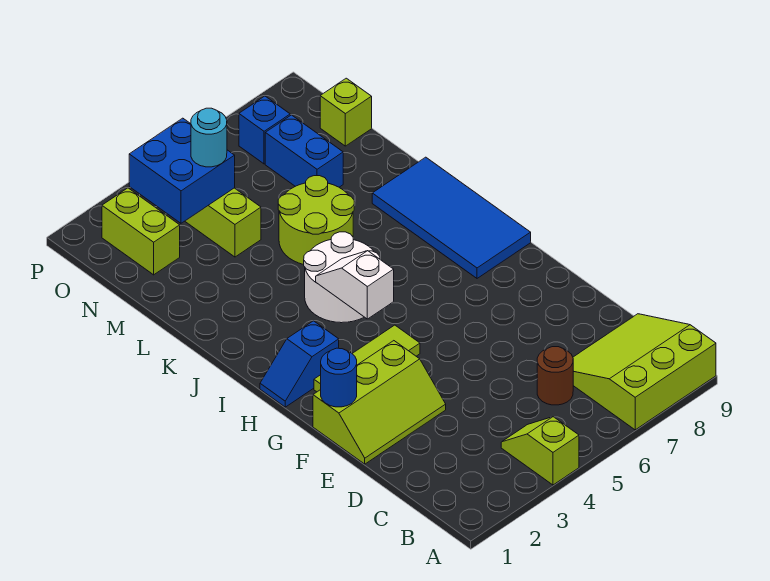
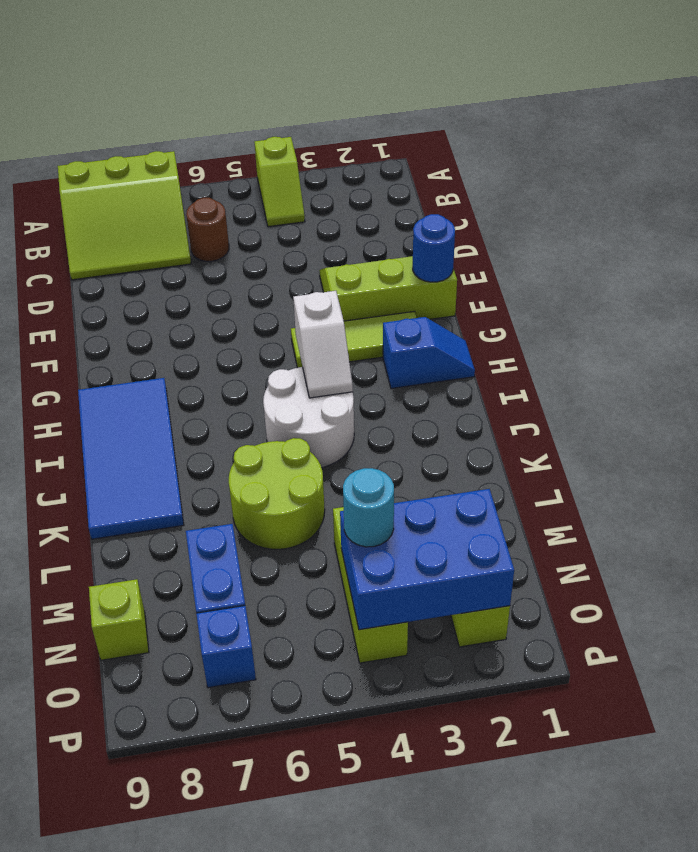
blue 2x2 brick [129,118,235,223] -> blue 2x3 brick [340,489,514,630]

